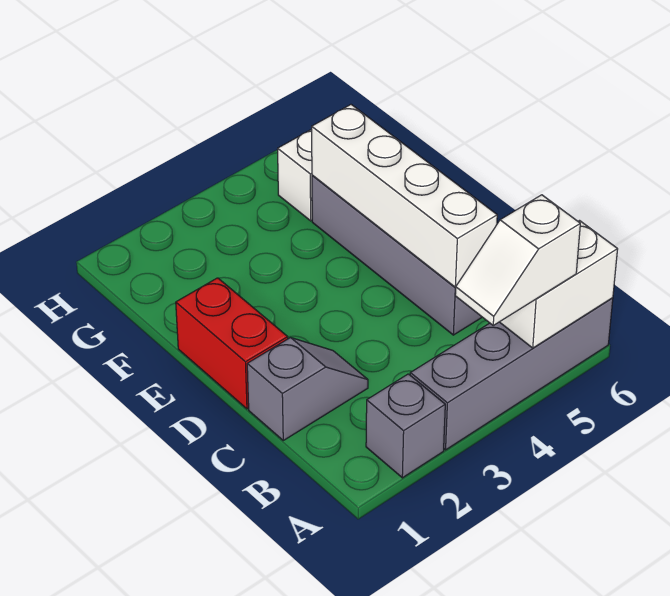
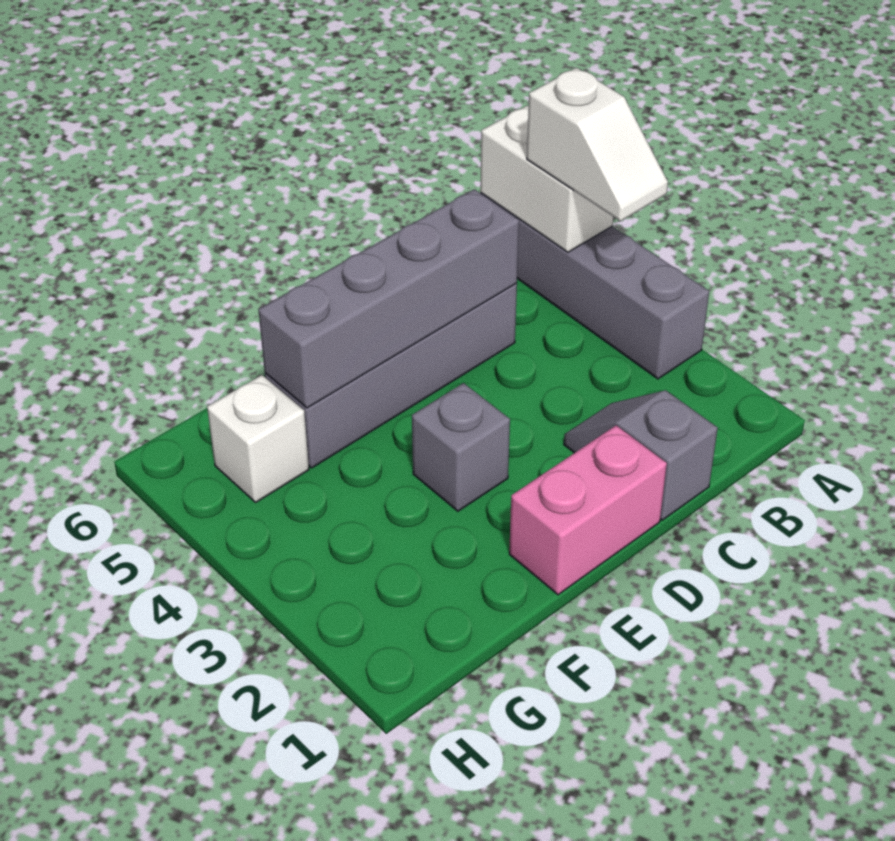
grey 1x1 brick [366,374,445,478] -> grey 1x1 brick moved to [412,383,510,511]
white 1x4 brick [312,105,497,287] -> grey 1x4 brick [258,189,519,408]
red 1x2 brick [176,278,288,409] -> pink 1x2 brick [509,425,667,595]

